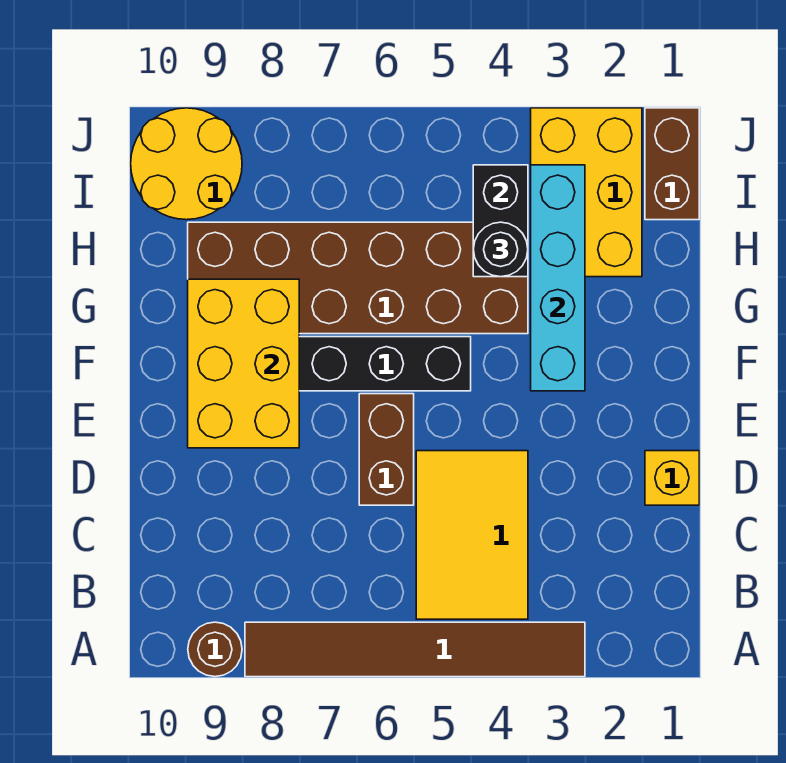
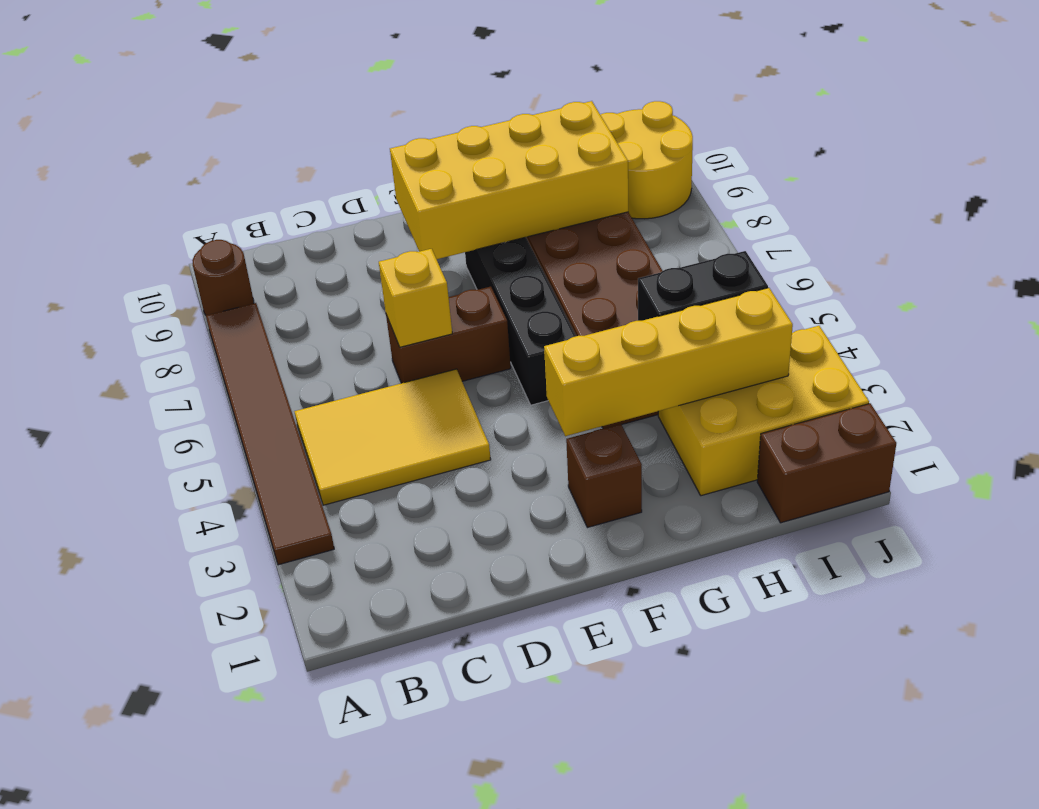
yellow 1x1 brick [645,451,699,505] -> yellow 1x1 brick moved to [379,249,452,347]
yellow 2x3 brick [188,279,299,448] -> yellow 2x4 brick [390,101,628,259]
none -> brown 1x1 brick [566,424,642,528]
cyan 1x4 brick [531,165,585,391] -> yellow 1x4 brick [544,288,793,436]
black 1x1 round brick [473,222,528,277] -> none

